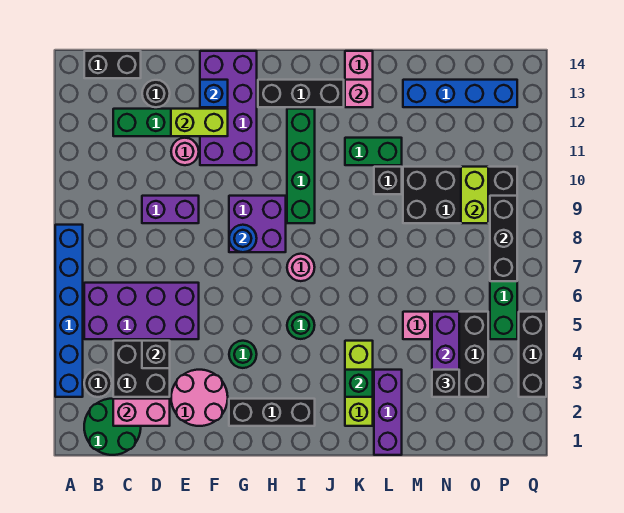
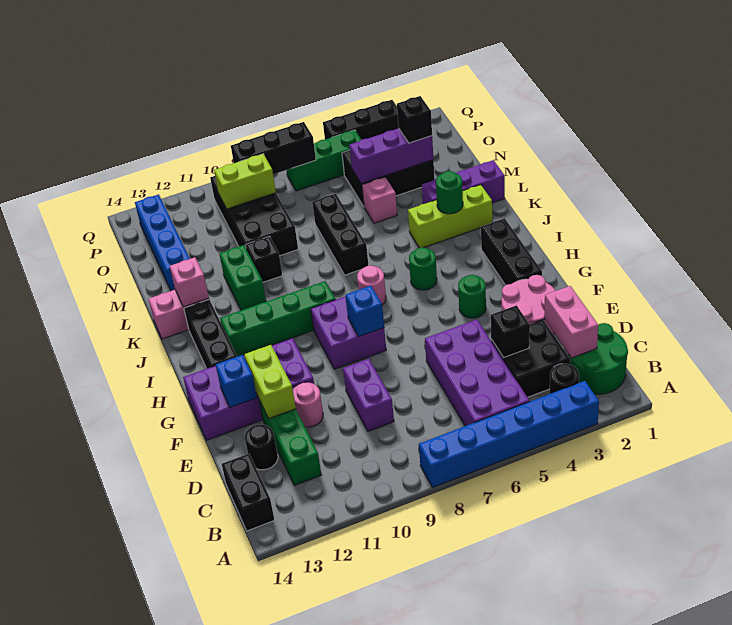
blue 1x1 round brick [229,225,257,252] -> blue 1x1 brick [345,286,384,337]
green 1x1 brick [345,370,373,397] -> green 1x1 round brick [436,171,463,214]
none -> black 1x3 brick [312,194,369,275]

